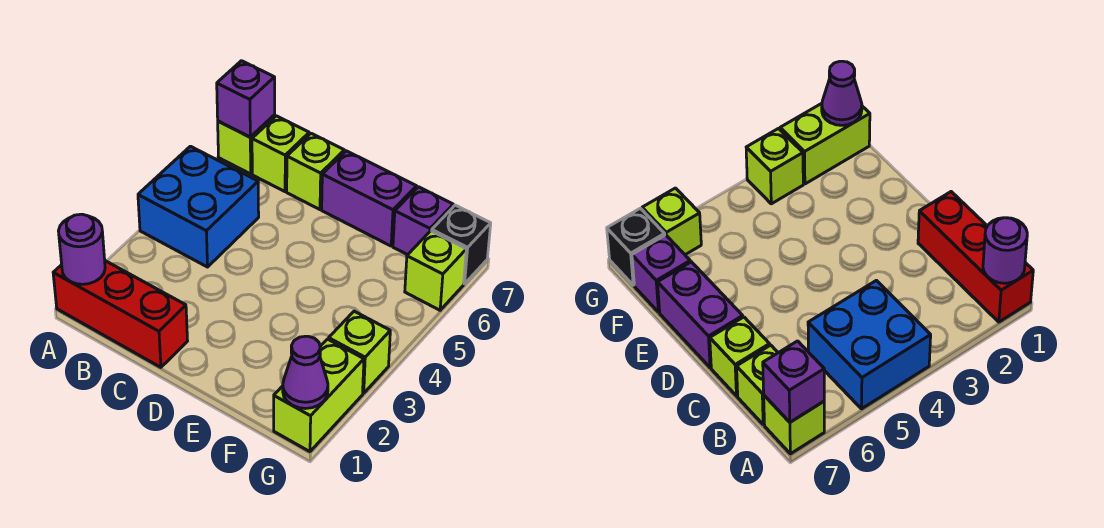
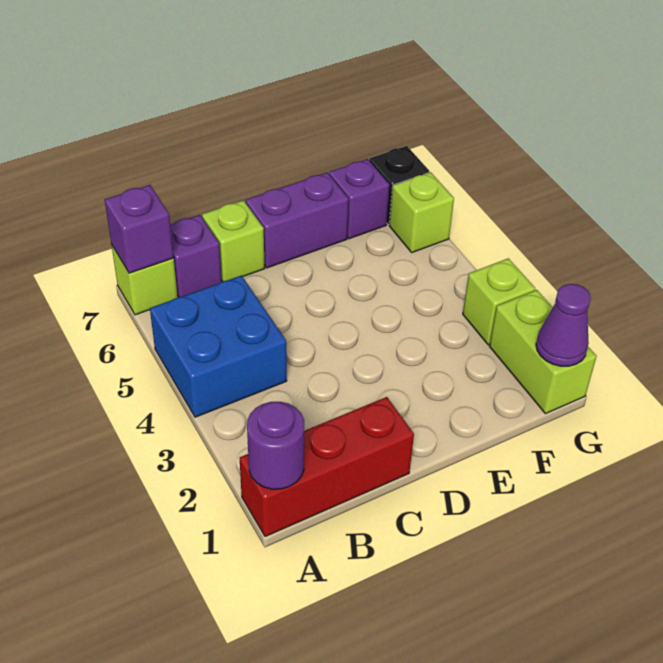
lime 1x1 brick [252,116,309,192] -> purple 1x1 brick [170,215,222,297]

